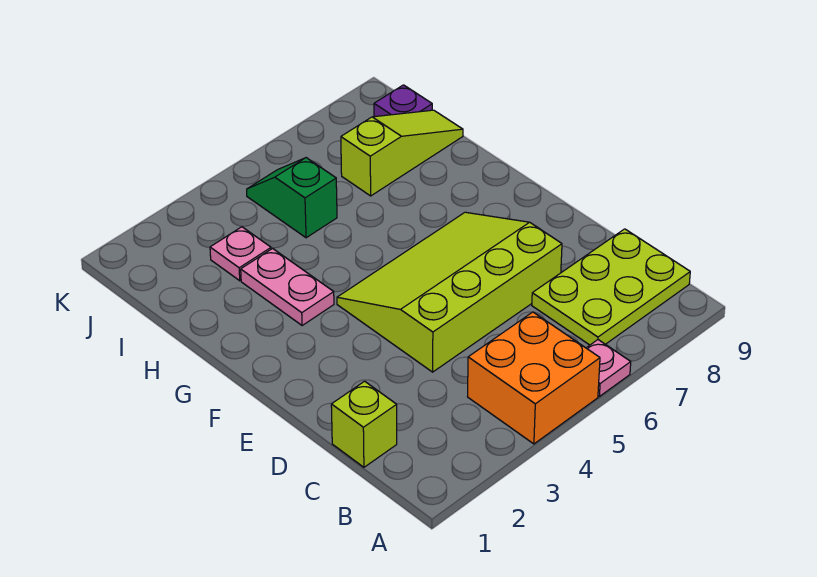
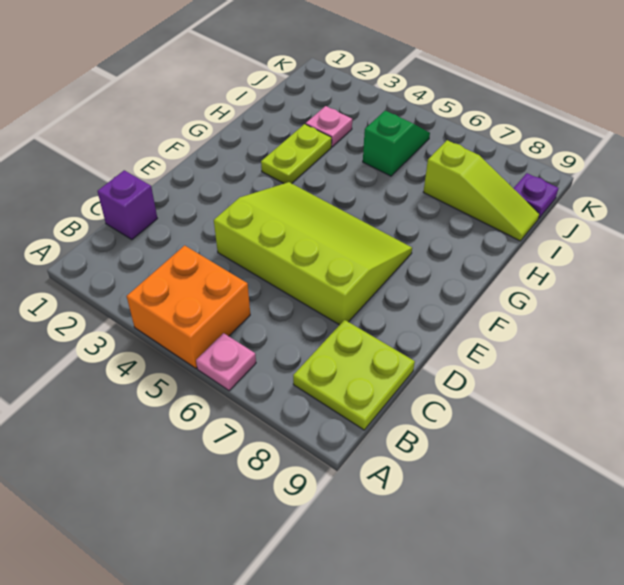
lime 2x3 plate [532,229,690,345] -> lime 2x2 plate [293,320,415,430]
lime 1x1 brick [331,381,397,467] -> purple 1x1 brick [97,170,157,240]
pink 1x2 plate [241,249,334,326] -> lime 1x2 plate [261,124,332,183]

